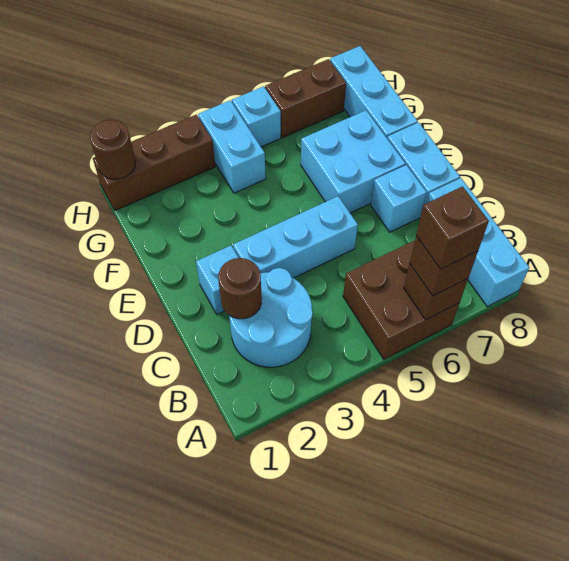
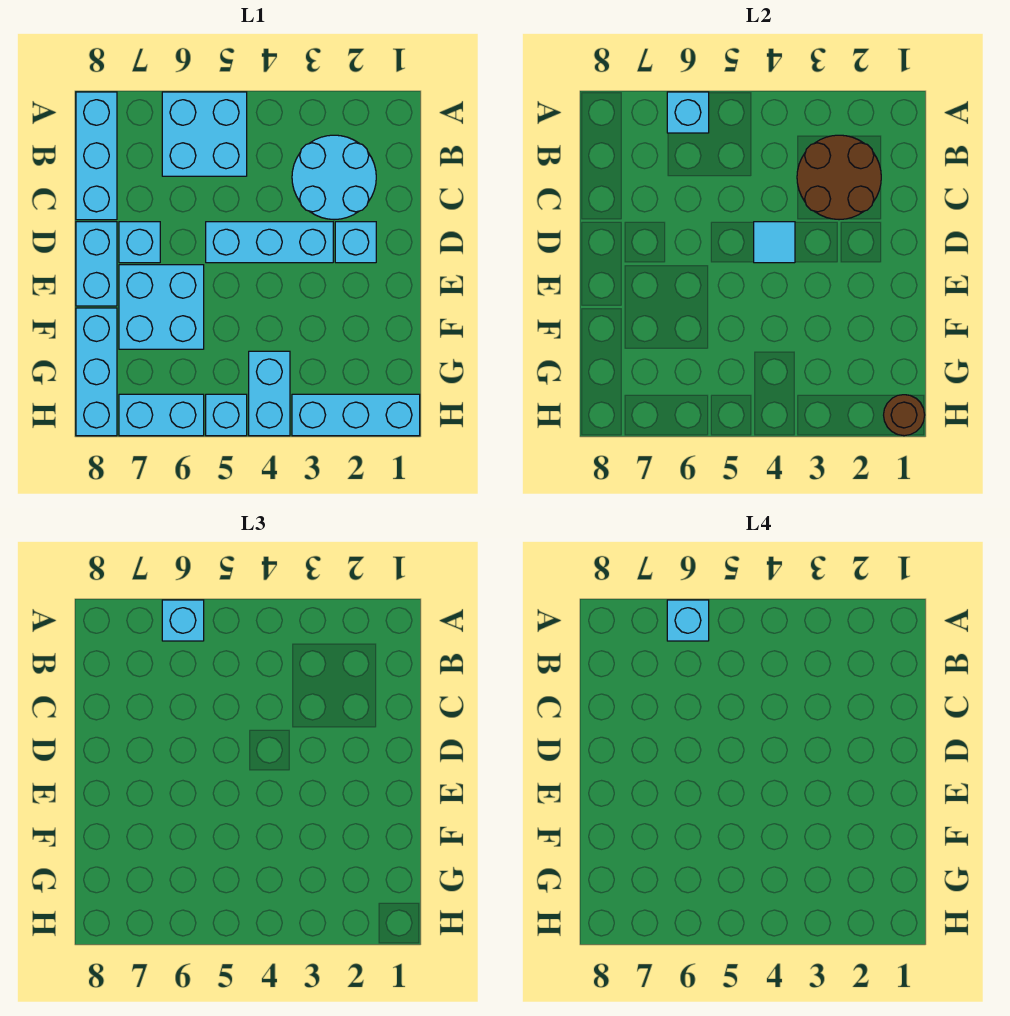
brown 2x2 brick [343,240,459,359] -> cyan 2x2 brick [162,92,247,176]
brown 1x1 brick [404,264,468,320] -> cyan 1x1 brick [667,92,709,133]
brown 1x1 brick [410,236,478,296] -> cyan 1x1 brick [162,600,204,641]
brown 1x1 brick [416,186,489,269] -> cyan 1x1 brick [667,600,709,641]
brown 1x1 round brick [218,258,262,319] -> brown 2x2 round brick [797,135,881,220]
none -> cyan 1x1 tile [754,222,795,263]
brown 1x3 brick [93,115,215,210] -> cyan 1x3 brick [292,394,420,436]
brown 1x2 brick [265,59,346,138] -> cyan 1x2 brick [119,394,204,436]

